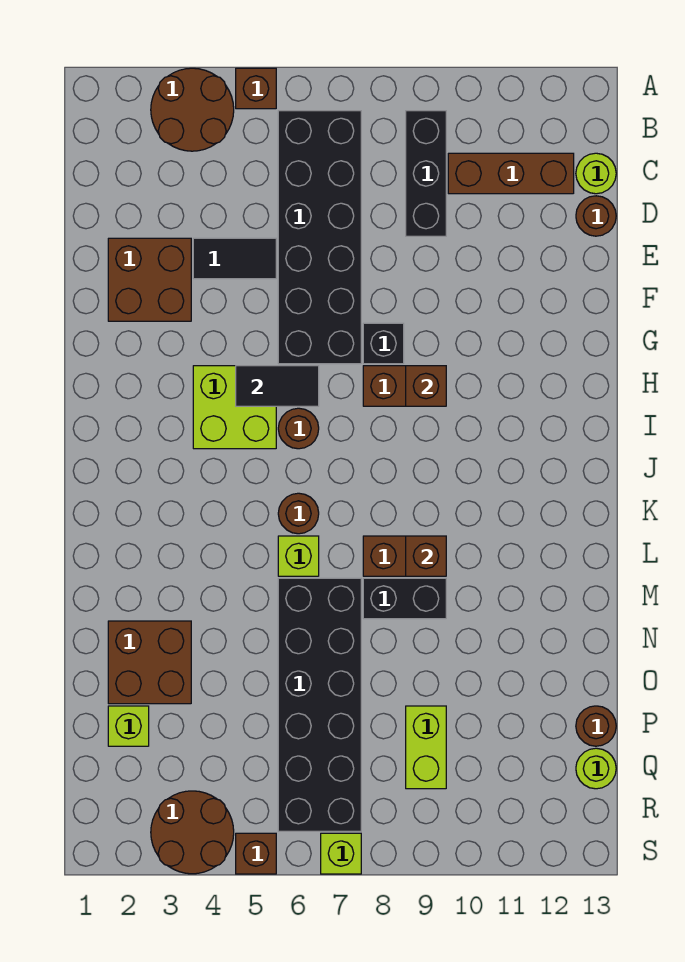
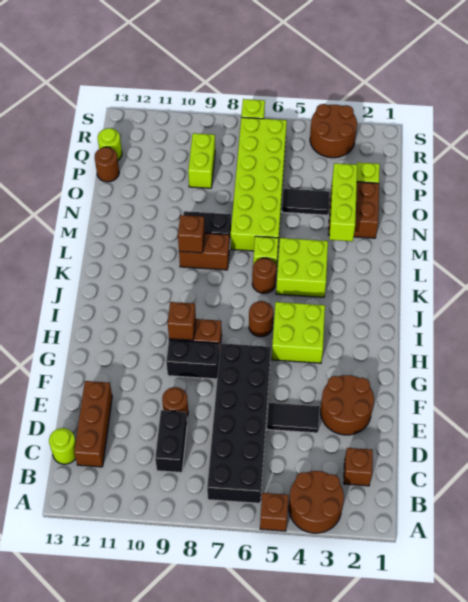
black 1x3 brick [406,111,446,236] -> black 1x2 brick [155,410,187,473]
brown 1x3 brick [448,153,574,194] -> brown 1x3 brick turned to [74,381,112,467]
brown 1x1 round brick [576,196,616,236] -> brown 1x1 round brick moved to [162,387,188,417]
brown 2x2 brick [108,238,191,321] -> brown 2x2 round brick [320,375,374,435]
black 1x1 brick [363,323,404,364] -> black 1x2 brick [166,340,219,379]
black 1x2 tile [236,366,319,406] -> black 1x2 tile moved to [282,189,330,215]
none -> lime 2x2 brick [276,238,328,297]
none -> lime 1x3 brick [329,163,357,241]
black 2x6 brick [278,578,361,831] -> lime 2x6 brick [231,117,287,251]
brown 1x1 brick [236,833,276,874] -> brown 1x1 brick moved to [344,448,373,486]

